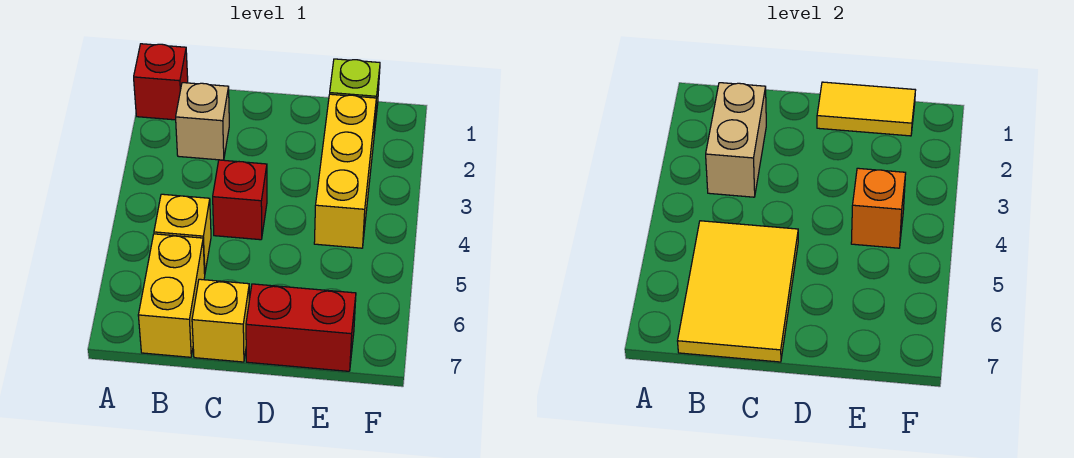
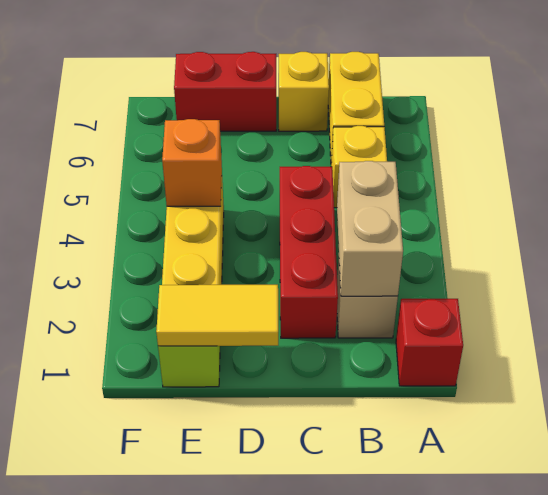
yellow 2x3 tile [678,221,798,362] -> none
red 1x1 brick [213,160,267,240] -> red 1x3 brick [280,166,338,338]

